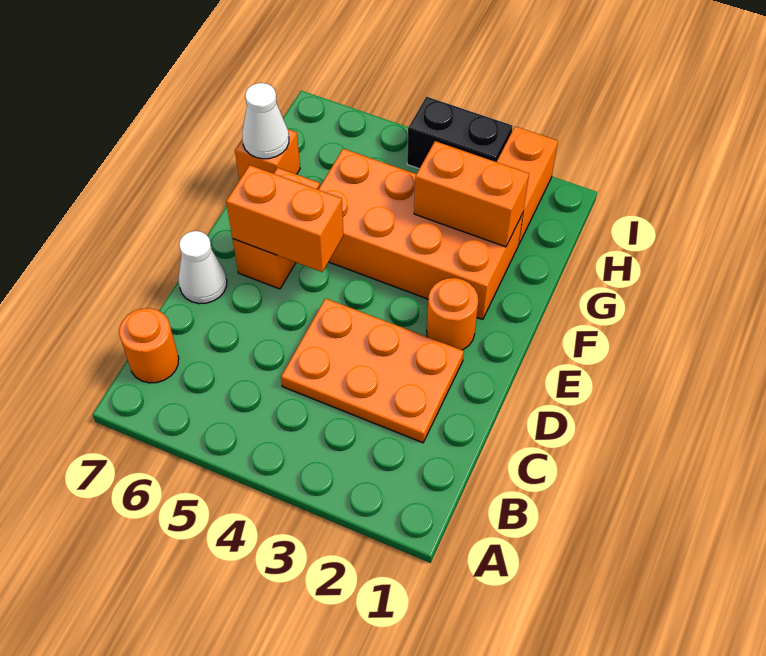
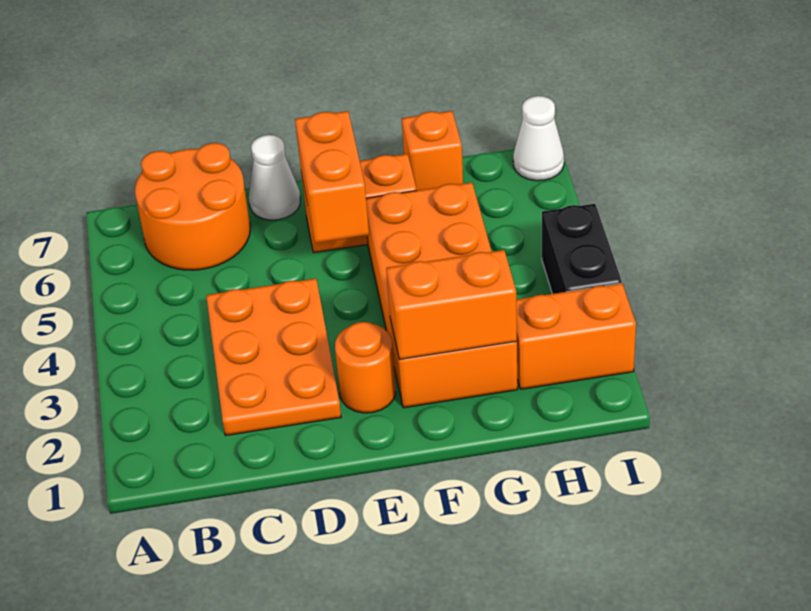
orange 1x1 round brick [119,308,179,383] -> orange 2x2 round brick [135,143,250,270]
orange 1x2 brick [414,141,529,247] -> orange 1x2 brick turned to [386,250,517,360]
white 1x1 cone [242,83,289,159] -> white 1x1 cone moved to [513,96,564,181]

